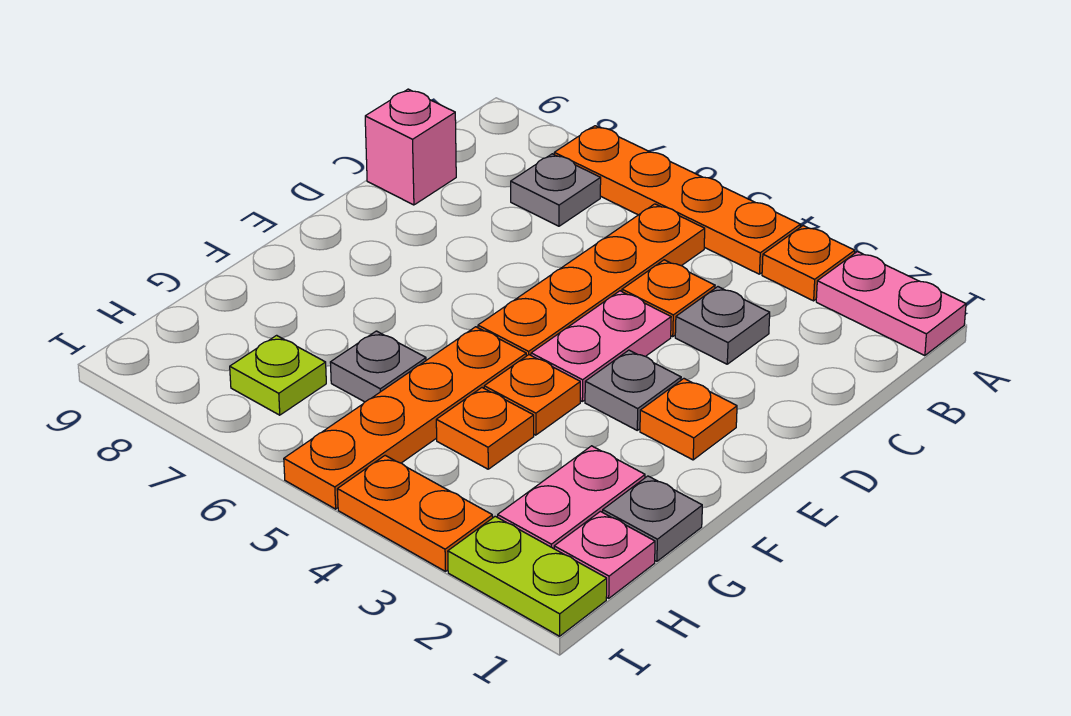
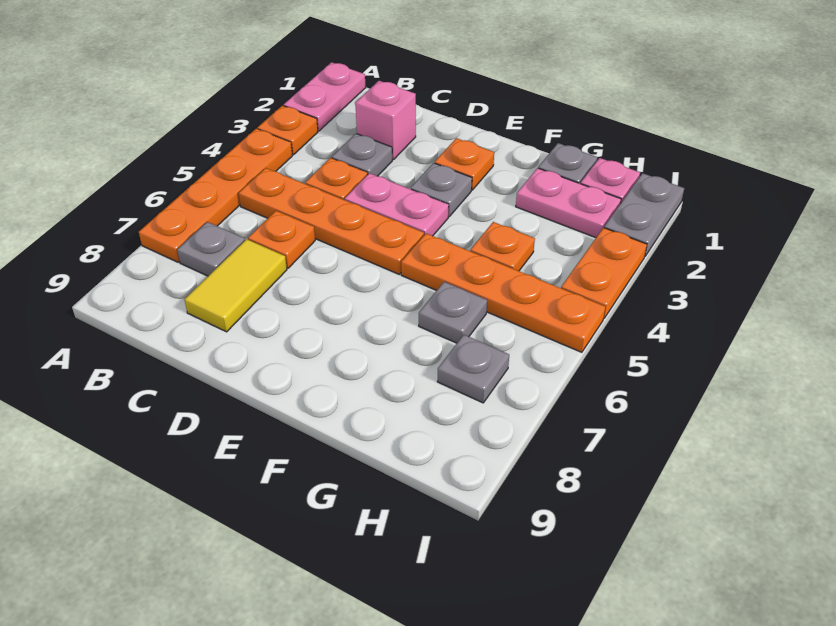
none -> yellow 1x2 tile [184,239,287,332]
pink 1x1 brick [365,89,456,205] -> pink 1x1 brick moved to [355,81,416,160]
orange 1x1 plate [484,355,580,435] -> orange 1x1 plate moved to [248,211,315,268]
lime 1x1 plate [230,335,326,415] -> grey 1x1 plate [437,335,509,403]
lime 1x2 plate [448,516,607,636] -> grey 1x2 plate [604,173,684,256]

